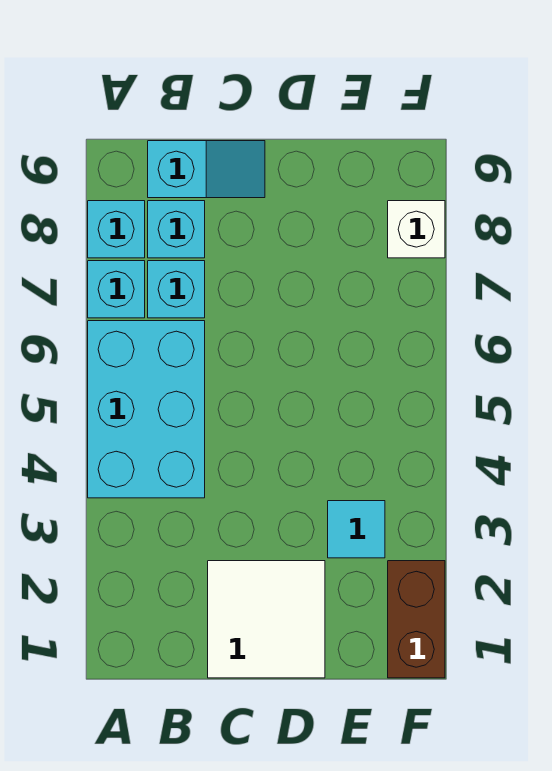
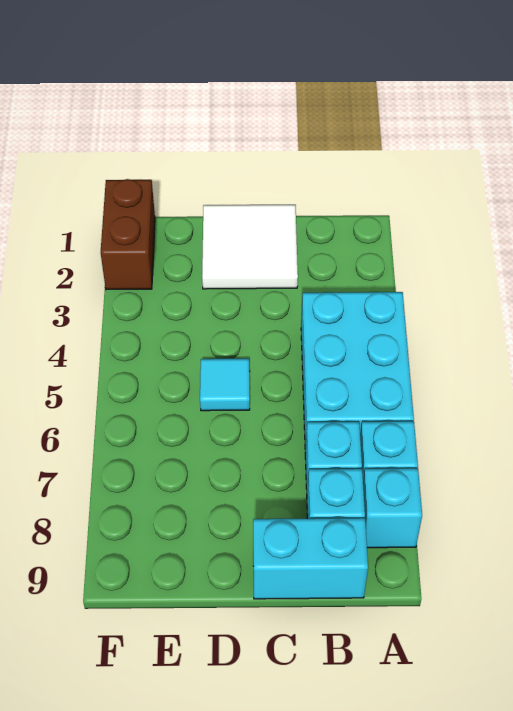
cyan 1x2 slope [148,141,265,198] -> cyan 1x2 brick [253,518,368,599]
cyan 1x1 tile [328,501,385,558] -> cyan 1x1 tile moved to [200,359,250,411]
white 1x1 brick [388,201,445,258] -> none

